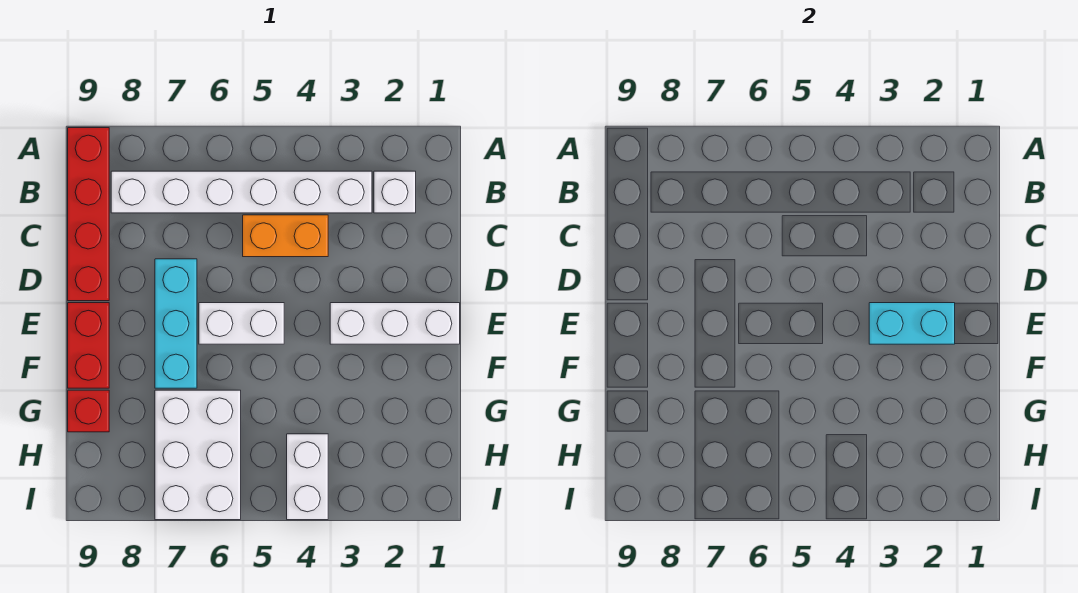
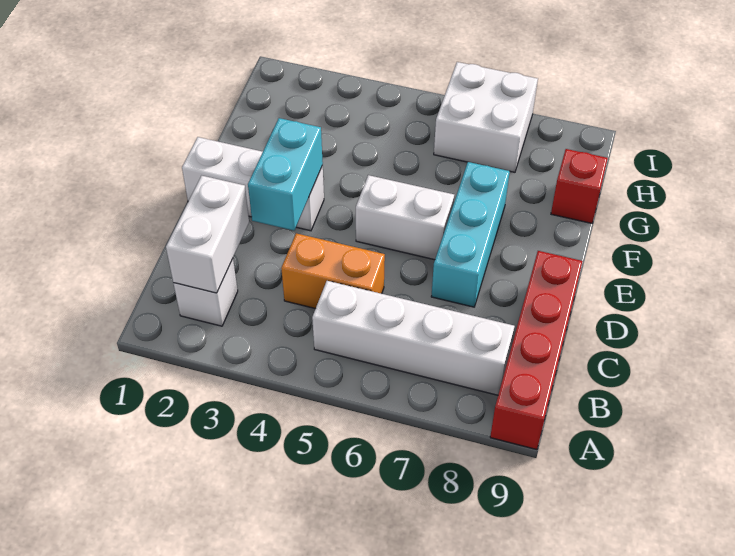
white 1x6 brick [111,171,372,213] -> white 1x4 brick [312,281,515,395]
cyan 1x2 brick [869,303,955,344] -> cyan 1x2 brick turned to [248,118,323,230]
red 1x2 brick [68,303,109,388] -> none
white 2x3 brick [155,390,241,520] -> white 2x2 brick [434,62,538,172]
white 1x2 brick [287,434,328,520] -> white 1x2 brick moved to [166,176,249,293]

